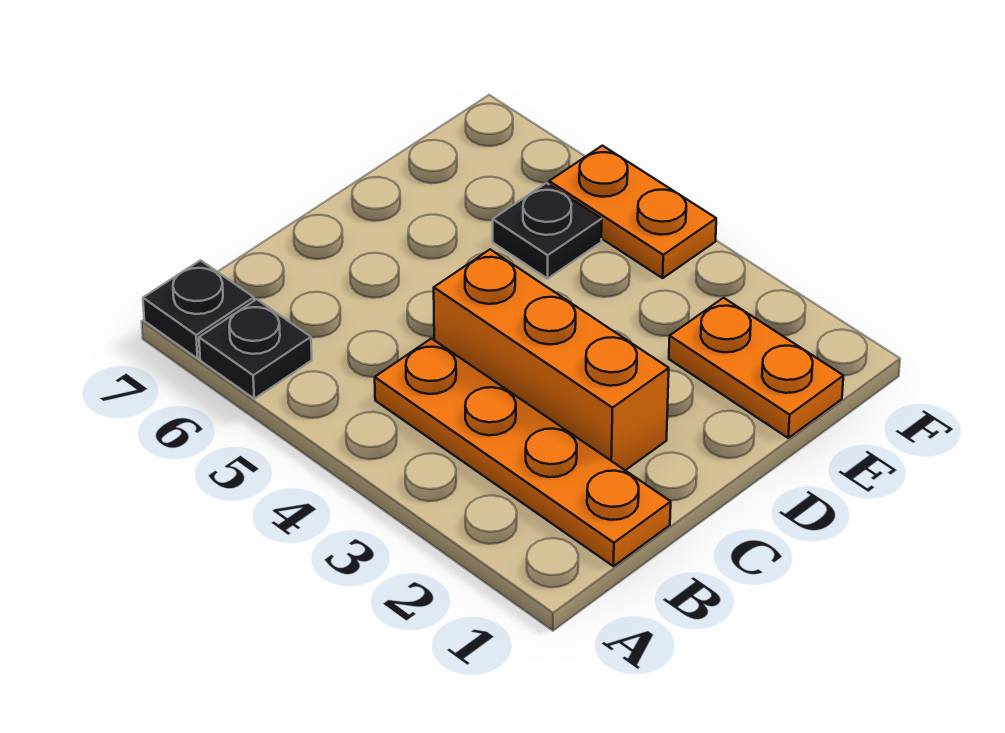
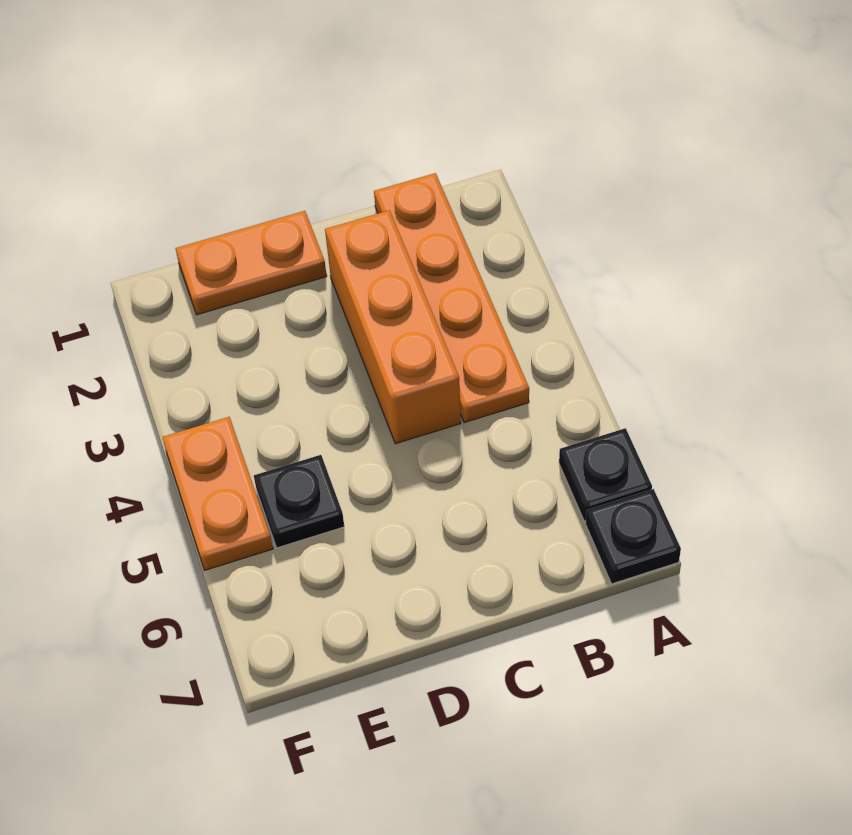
orange 1x2 plate [669,298,843,438] -> orange 1x2 plate turned to [175,211,327,315]

